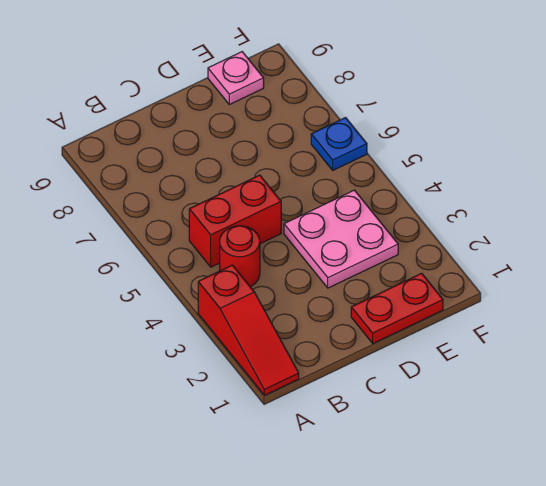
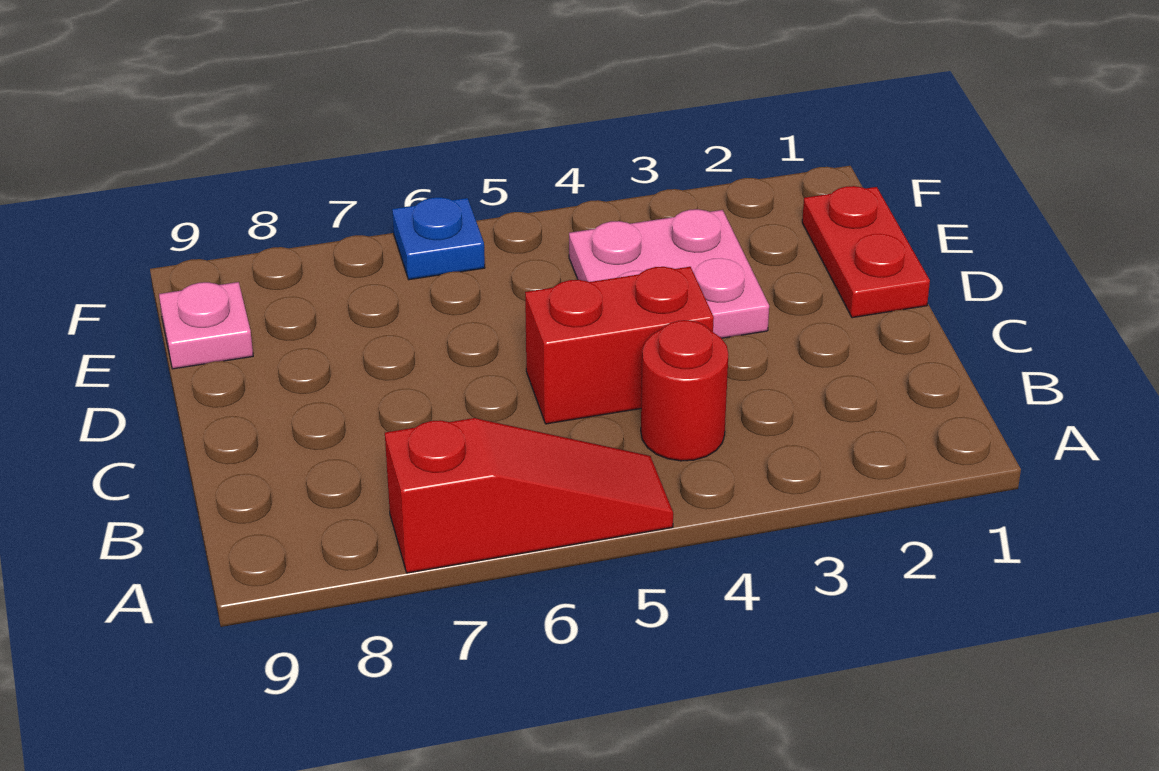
red 1x3 slope [198,265,299,395] -> red 1x3 slope moved to [385,418,673,573]
red 1x2 brick [189,175,281,267] -> red 1x2 brick turned to [525,267,714,424]

